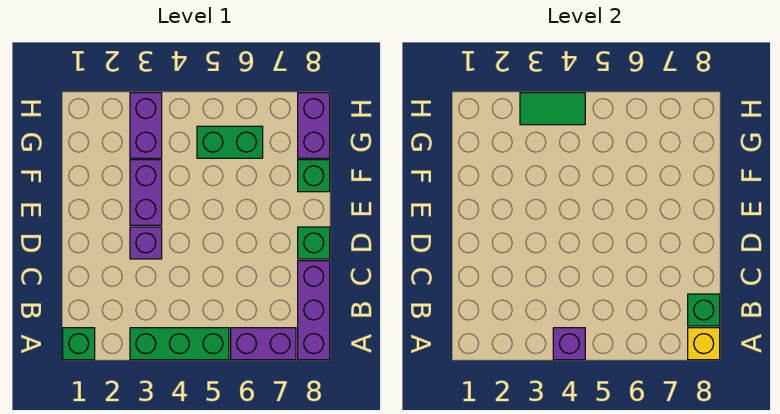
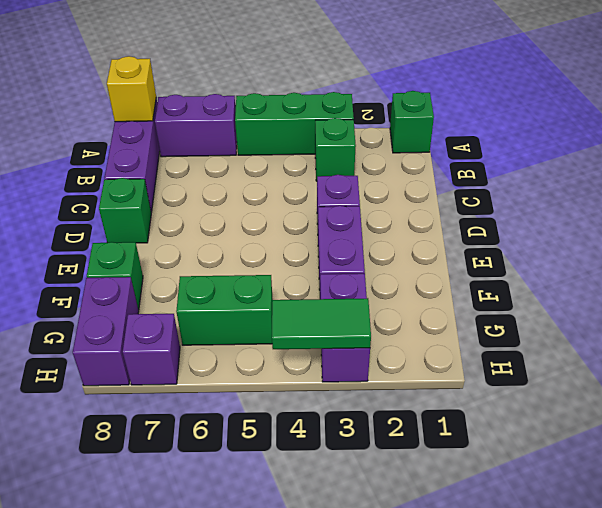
purple 1x1 brick [553,328,585,360] -> purple 1x1 brick moved to [123,314,180,385]
green 1x1 brick [688,294,720,326] -> green 1x1 brick moved to [315,118,356,181]

